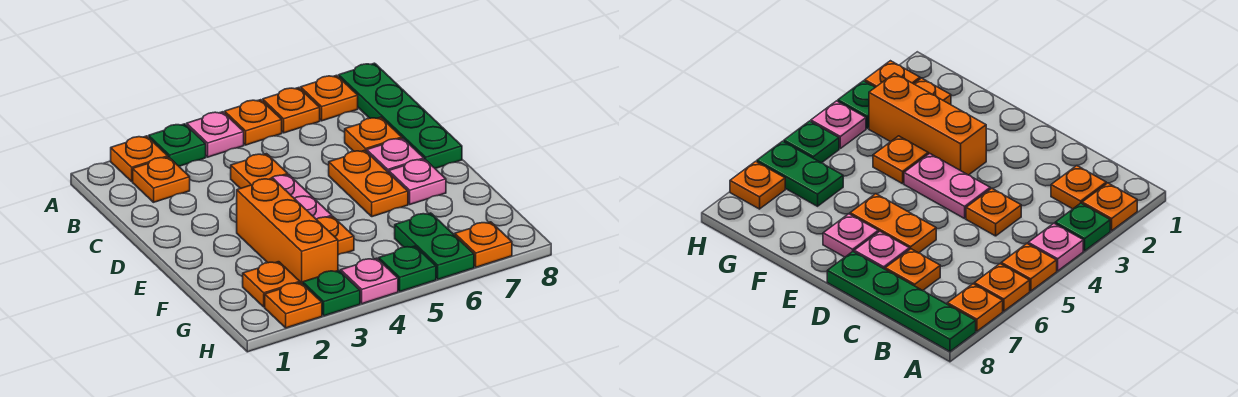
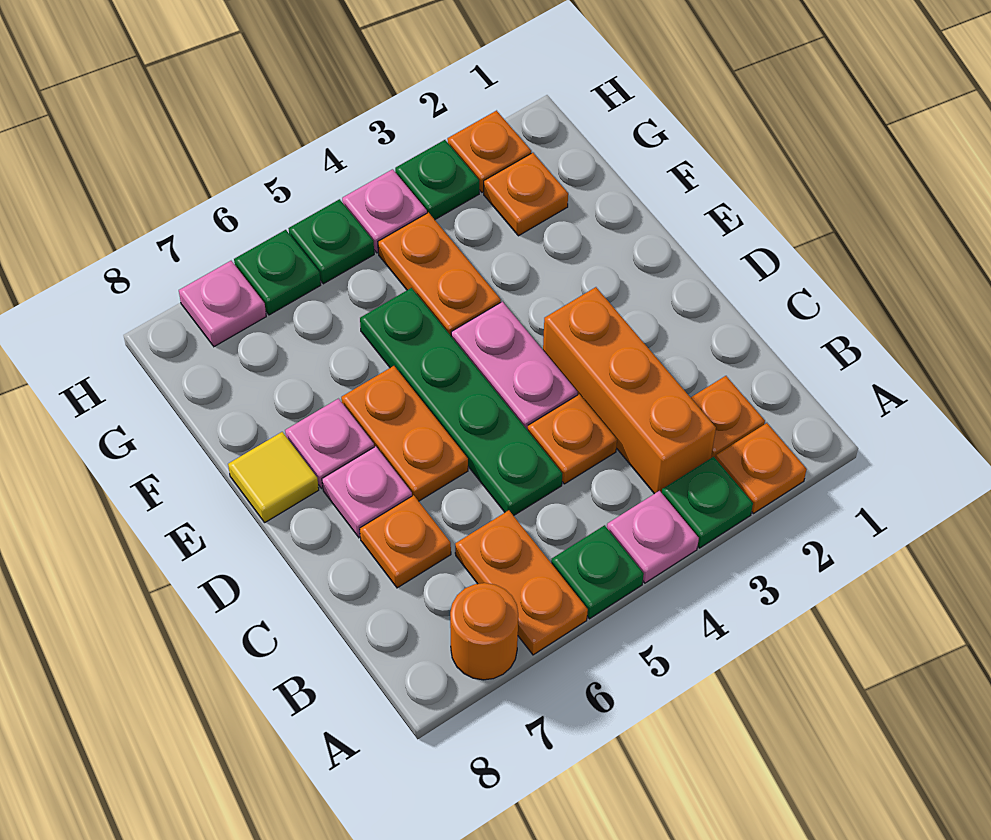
orange 1x1 plate [225,100,282,145] -> green 1x1 plate [551,525,644,619]
orange 1x1 plate [263,88,320,133] -> orange 1x2 plate [455,510,588,655]
orange 1x1 plate [301,75,358,121] -> orange 1x1 round brick [450,583,518,680]
green 1x4 plate [339,63,462,169] -> green 1x4 plate moved to [360,288,562,516]
orange 1x3 brick [237,178,338,284] -> orange 1x3 brick moved to [543,287,716,494]
none -> yellow 1x1 tile [228,432,319,522]
orange 1x1 plate [316,216,354,255] -> orange 1x2 plate [378,213,501,336]
green 1x2 plate [395,213,474,279] -> green 1x1 plate [234,230,321,315]
orange 1x1 plate [455,222,512,267] -> pink 1x1 plate [179,261,266,347]

